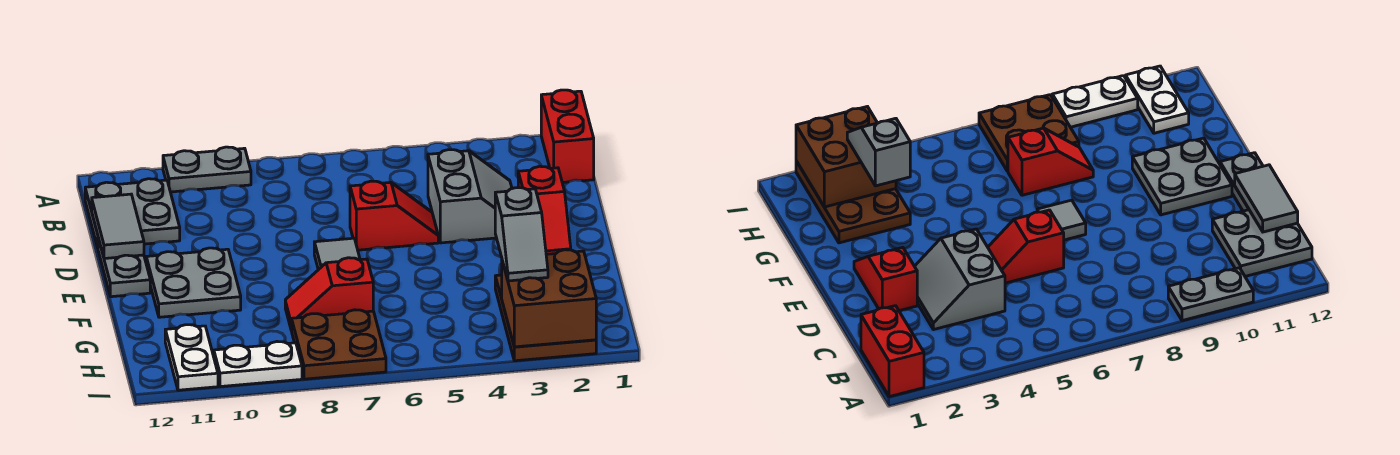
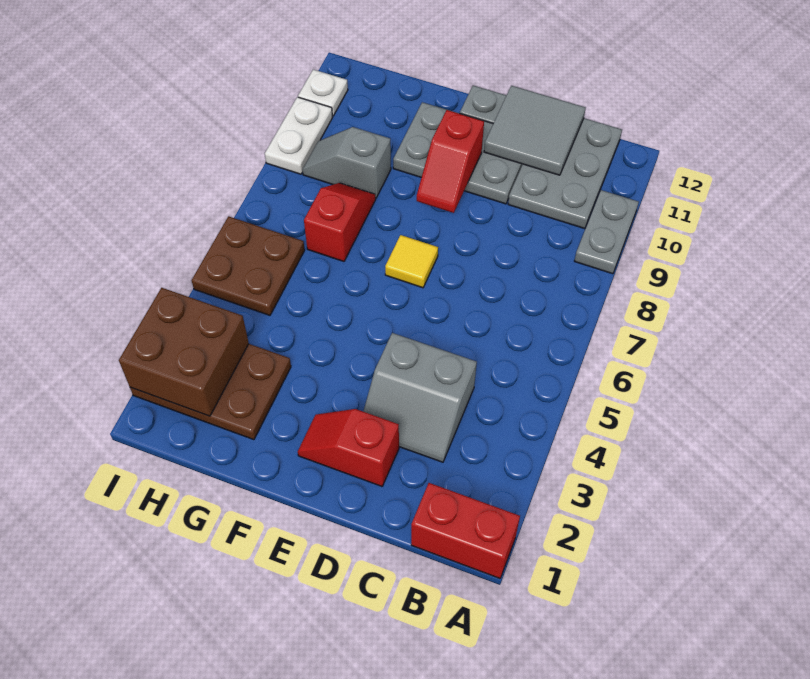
grey 2x2 plate [85,179,180,247] -> grey 2x3 plate [508,118,622,229]
grey 1x2 tile [92,194,144,259] -> grey 2x2 tile [484,86,586,175]
red 1x2 slope [350,181,438,250] -> red 1x2 slope moved to [417,110,484,213]
grey 1x1 tile [314,238,360,270] -> yellow 1x1 tile [385,235,438,288]
grey 2x2 plate [146,248,241,317] -> grey 2x3 plate [393,102,523,204]
grey 1x2 slope [495,188,548,281] -> grey 1x2 slope moved to [302,127,391,198]
brown 2x2 plate [291,310,386,379] -> brown 2x2 plate moved to [192,216,305,315]
white 1x2 plate [165,325,218,390] -> white 1x1 plate [298,70,348,116]

